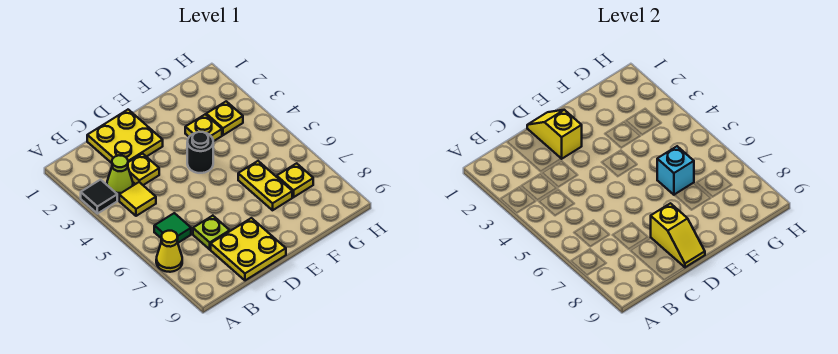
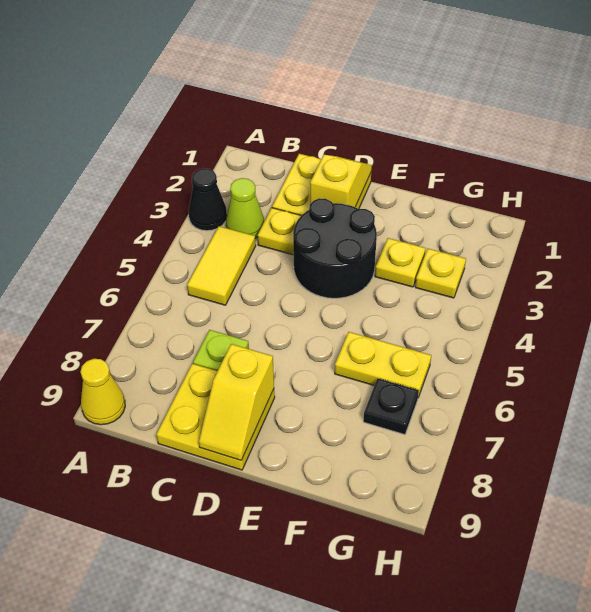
black 1x1 tile [81,180,117,214] -> black 1x1 cone [189,168,227,231]
yellow 1x1 cone [156,231,182,272] -> yellow 1x1 cone moved to [80,359,125,425]
yellow 1x1 tile [119,182,156,216] -> yellow 1x2 tile [187,226,256,305]
green 1x1 tile [154,213,191,243] -> none
black 1x1 round brick [187,132,213,173] -> black 2x2 round brick [293,198,377,298]
yellow 1x2 plate [238,161,292,210] -> yellow 1x2 plate turned to [335,332,431,397]
cyan 1x1 brick [657,146,694,195] -> none
yellow 1x1 plate [277,163,313,197] -> black 1x1 plate [363,378,419,435]

